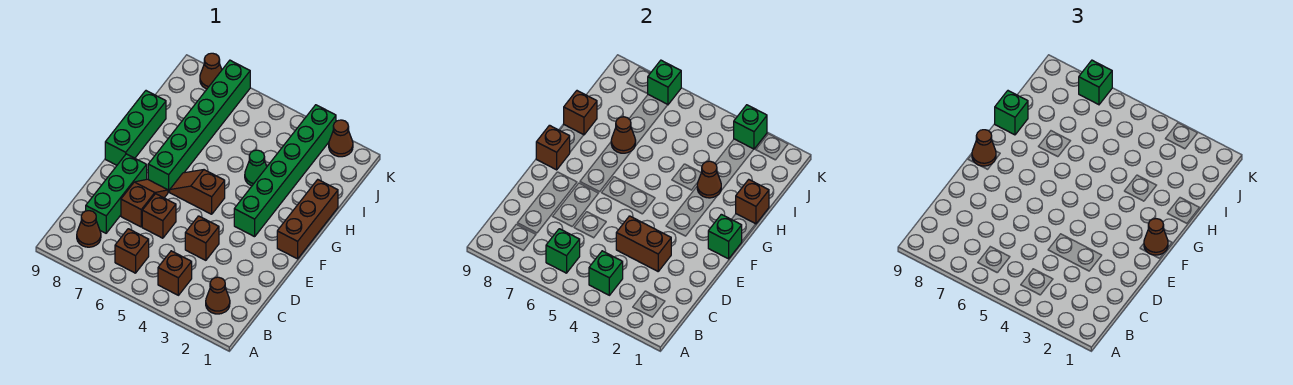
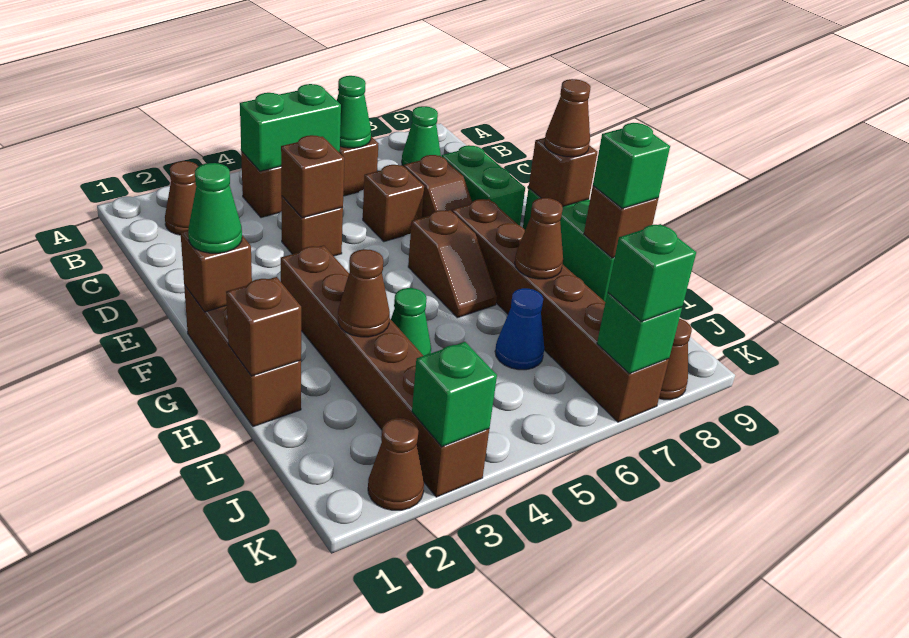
green 1x1 brick [589,251,623,295] -> green 1x2 brick [240,84,341,171]
green 1x1 brick [546,229,580,273] -> green 1x1 cone [337,76,371,148]
brown 1x1 cone [77,211,101,247] -> green 1x1 cone [402,106,441,167]
green 1x3 brick [86,154,147,233] -> green 1x2 brick [442,145,525,226]
brown 1x2 brick [616,216,671,271] -> brown 1x1 brick [281,135,344,218]
green 1x1 brick [708,214,742,259] -> brown 1x1 brick [180,230,252,312]
brown 1x1 cone [1144,219,1168,255] -> green 1x1 cone [188,163,242,253]
green 1x6 brick [234,105,336,237] -> brown 1x6 brick [281,245,489,497]
brown 1x2 slope [170,170,225,214] -> brown 1x2 slope turned to [408,210,497,318]
green 1x6 brick [148,60,250,192] -> brown 1x6 brick [452,199,669,422]
none -> blue 1x1 cone [495,288,544,370]

